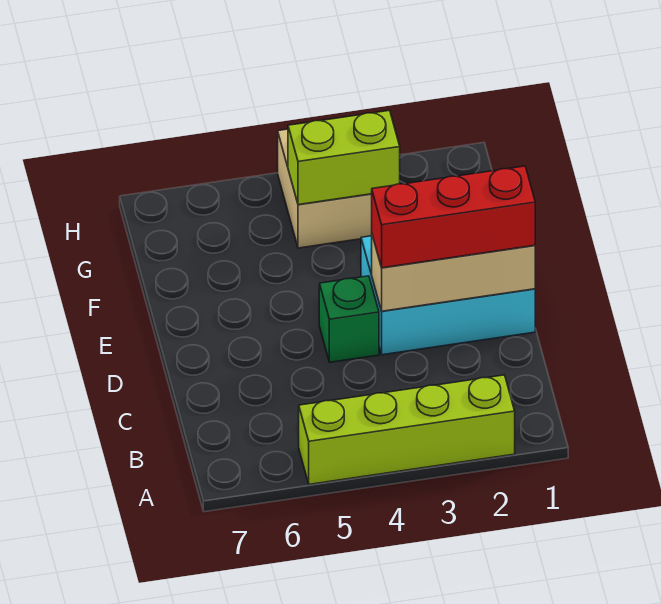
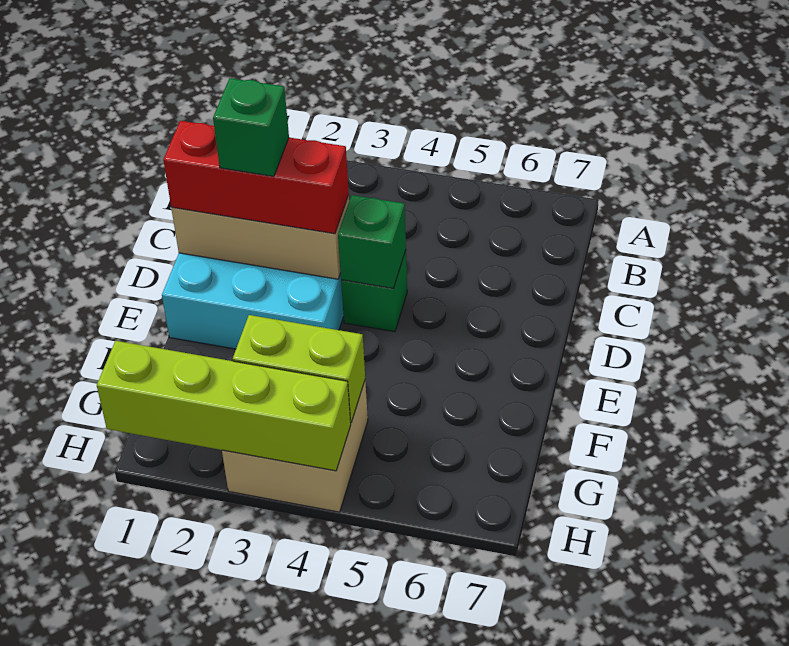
lime 1x4 brick [299,375,515,484] -> lime 1x4 brick moved to [97,341,351,471]
none -> green 1x1 brick [213,78,289,176]
none -> green 1x1 brick [338,195,406,288]

